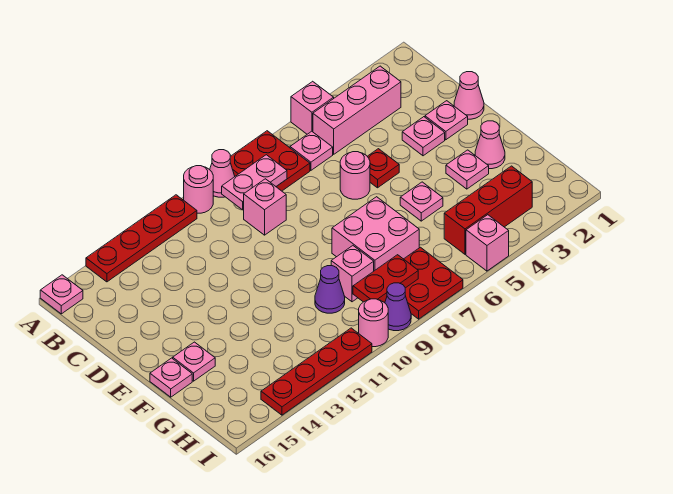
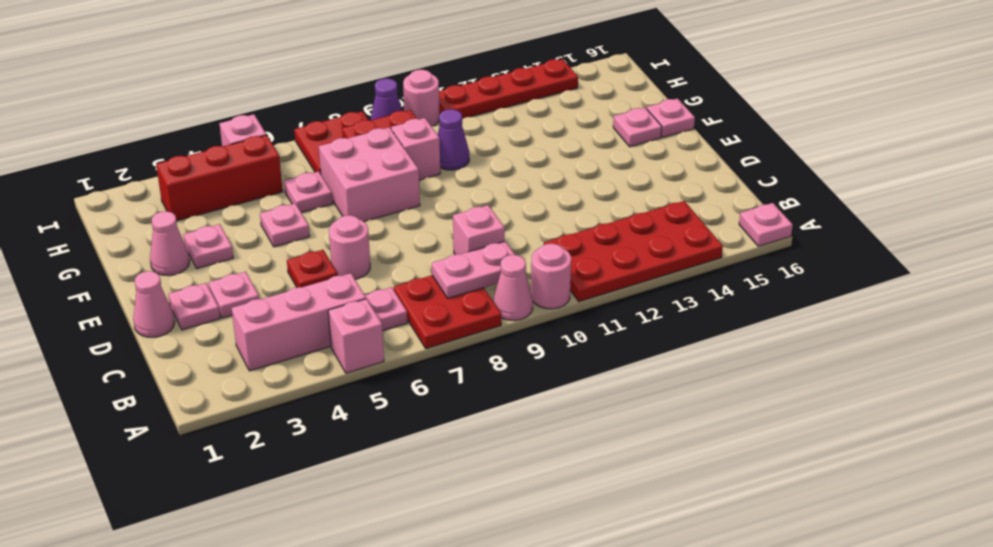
red 1x4 plate [86,195,197,282] -> red 2x4 plate [544,201,723,302]
none -> pink 1x1 plate [284,171,333,213]

